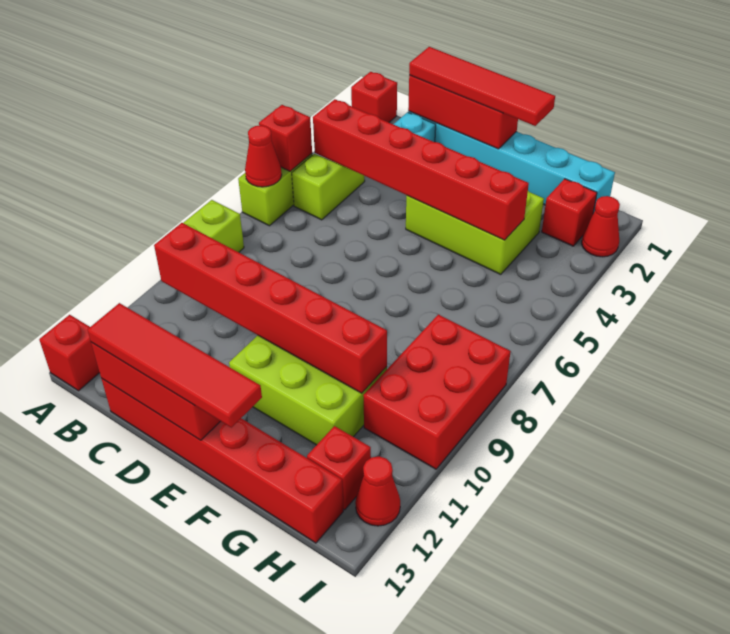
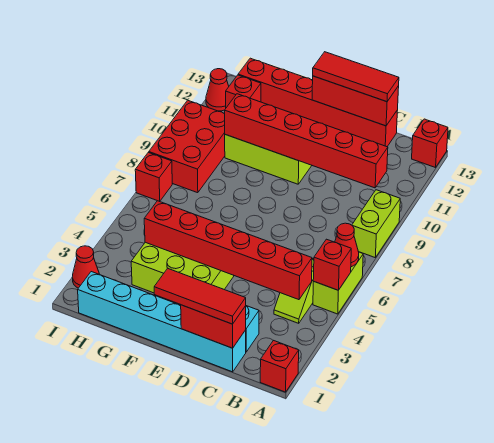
red 1x3 brick [408,75,518,149] -> red 1x2 brick [181,305,246,348]
red 1x4 tile [409,47,555,126] -> red 1x3 tile [154,268,246,324]
red 1x4 tile [88,303,262,427] -> red 1x3 tile [313,52,399,102]
red 1x1 brick [542,179,597,246] -> red 1x1 brick moved to [135,153,172,201]

